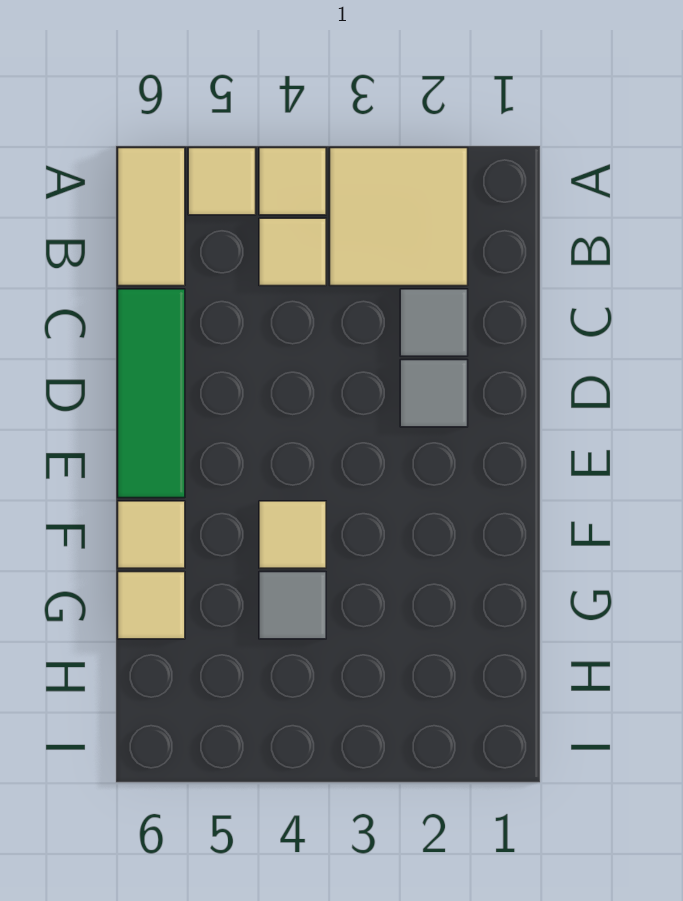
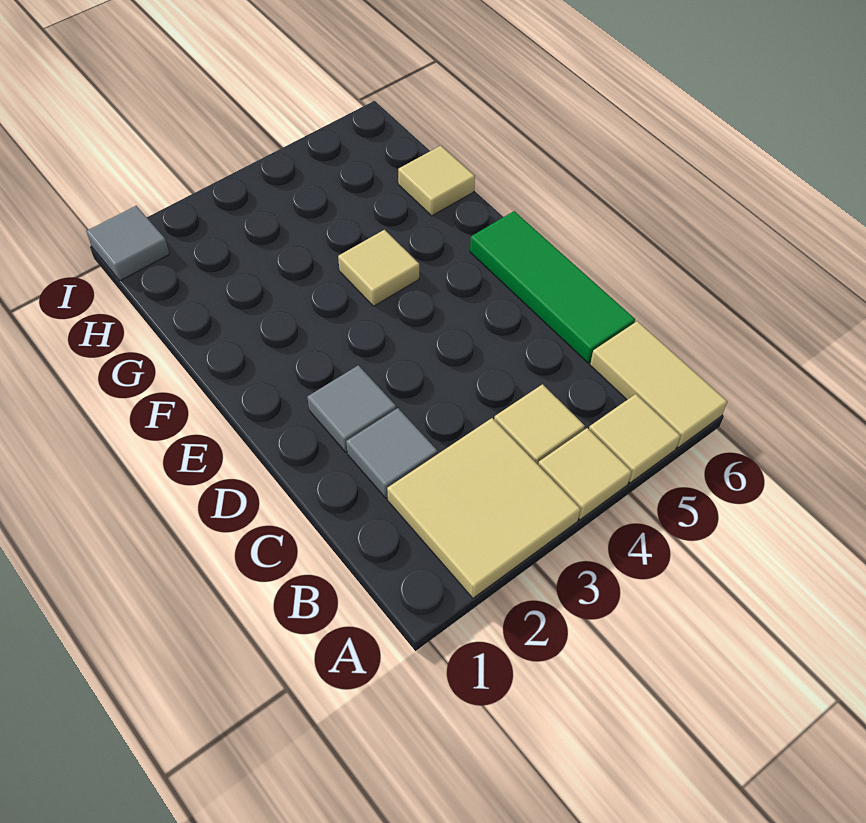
tan 1x1 tile [118,501,185,568] -> none
grey 1x1 tile [259,572,326,639] -> grey 1x1 tile moved to [86,206,169,281]

